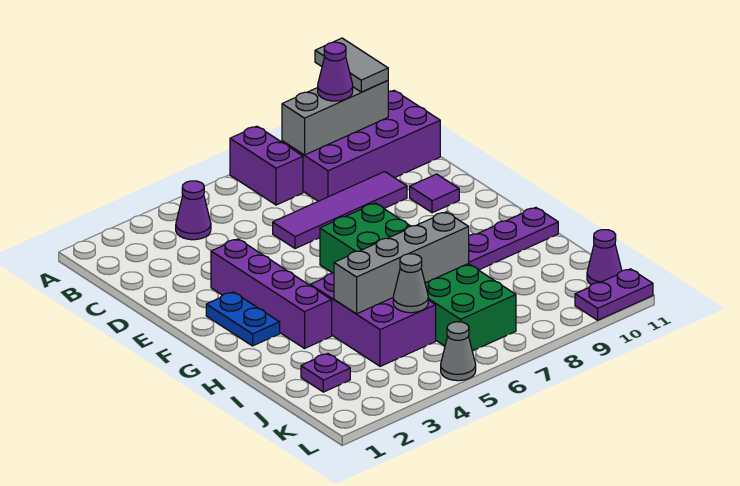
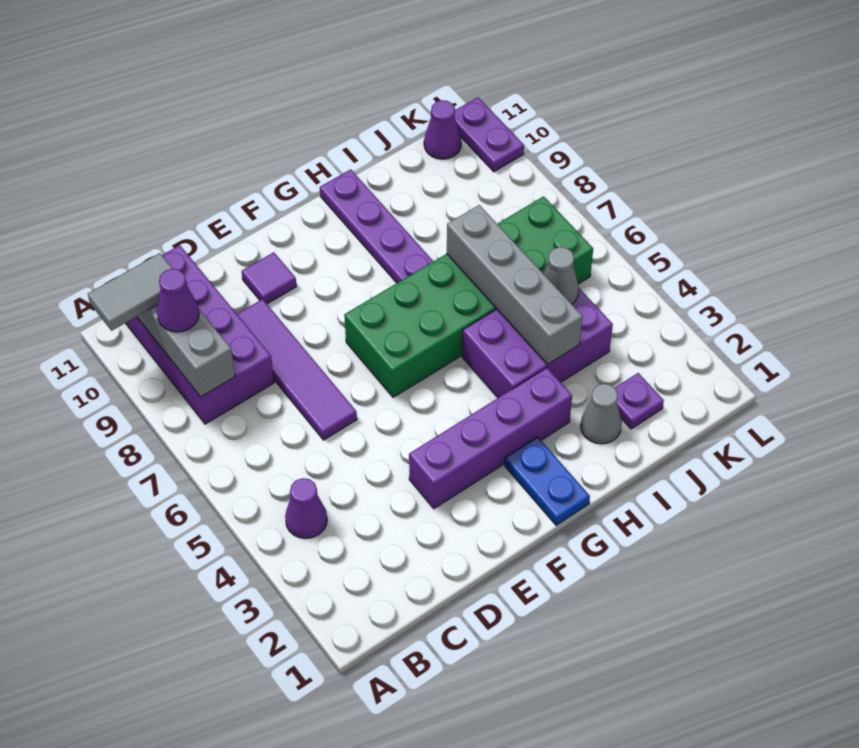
purple 1x2 brick [230,126,303,205] -> none
blue 1x2 plate [206,292,280,346] -> blue 1x2 plate turned to [505,437,590,525]
grey 1x1 cone [441,322,476,381] -> grey 1x1 cone moved to [581,384,622,444]

